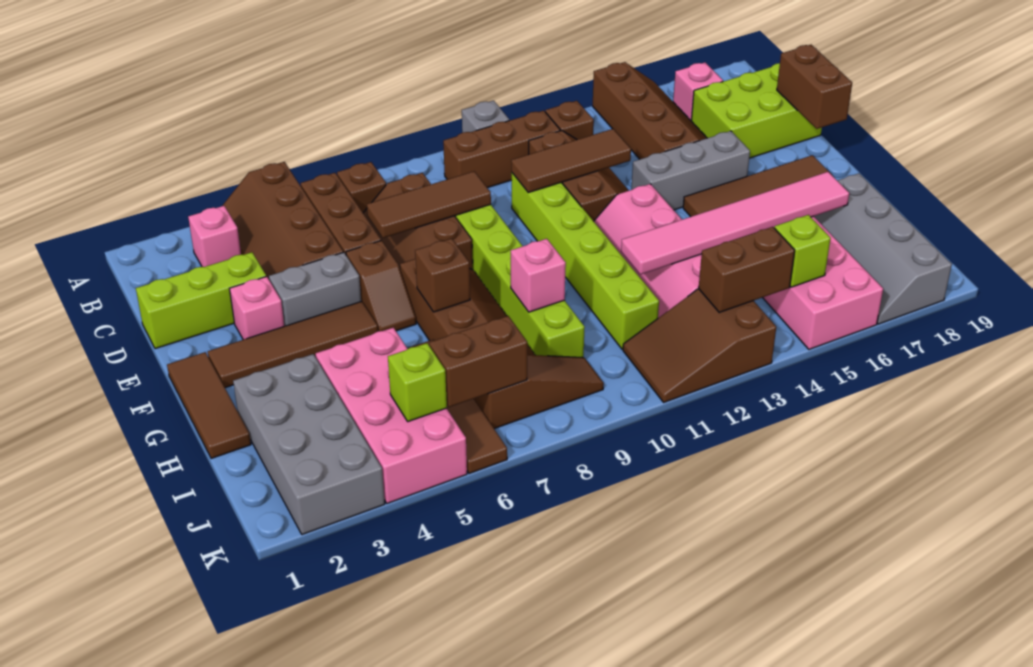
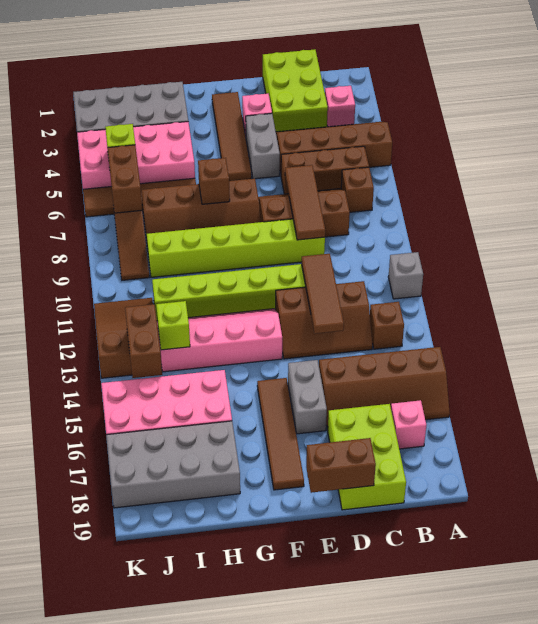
brown 1x3 brick [443,111,560,188] -> none
lime 1x3 brick [136,252,266,349] -> lime 2x3 brick [263,50,328,132]
brown 1x2 slope [346,240,416,331] -> none
grey 1x3 brick [631,131,750,210] -> grey 1x2 brick [288,360,327,434]
brown 1x3 tile [167,352,251,459] -> none
pink 1x1 brick [511,239,566,312] -> none
pink 1x6 tile [621,172,849,275] -> none
grey 2x4 slope [814,173,952,324] -> grey 2x4 brick [106,421,240,508]
lime 1x1 brick [774,215,831,287] -> lime 1x1 brick moved to [156,301,190,350]

